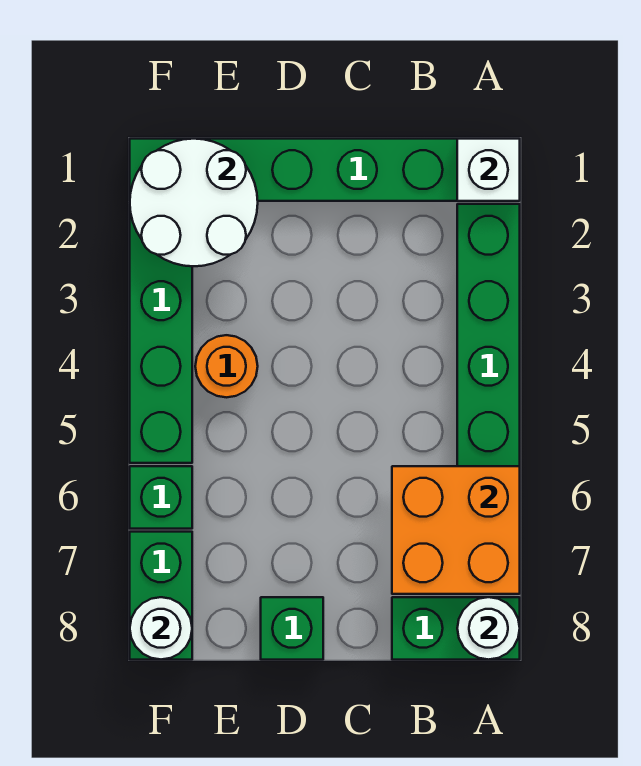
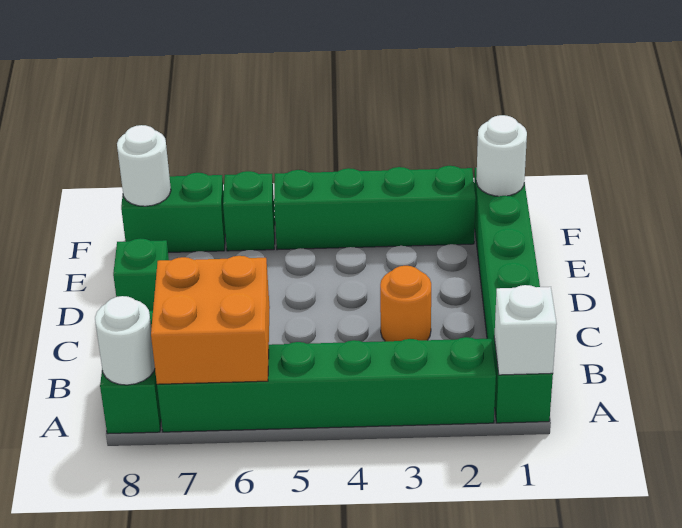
white 2x2 round brick [130,139,258,266] -> white 1x1 round brick [476,115,527,196]
orange 1x1 round brick [195,335,258,397] -> orange 1x1 round brick moved to [380,266,431,341]

